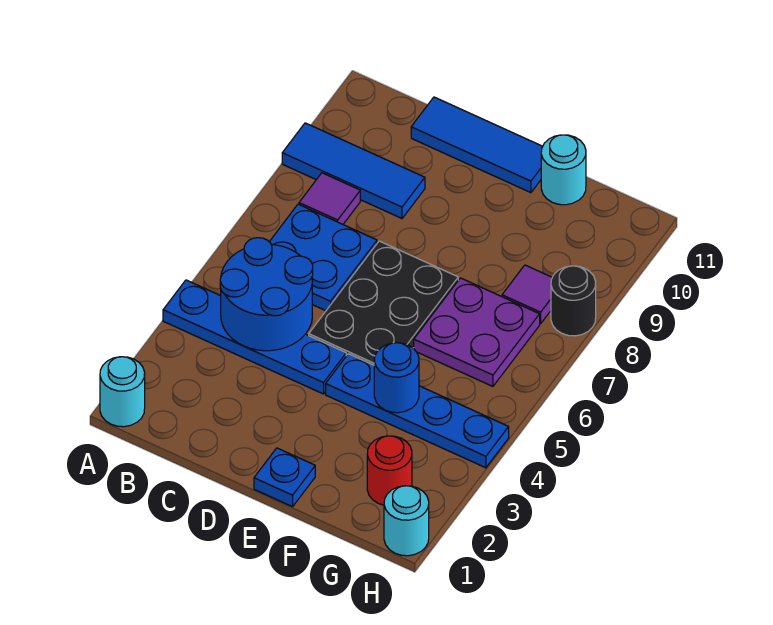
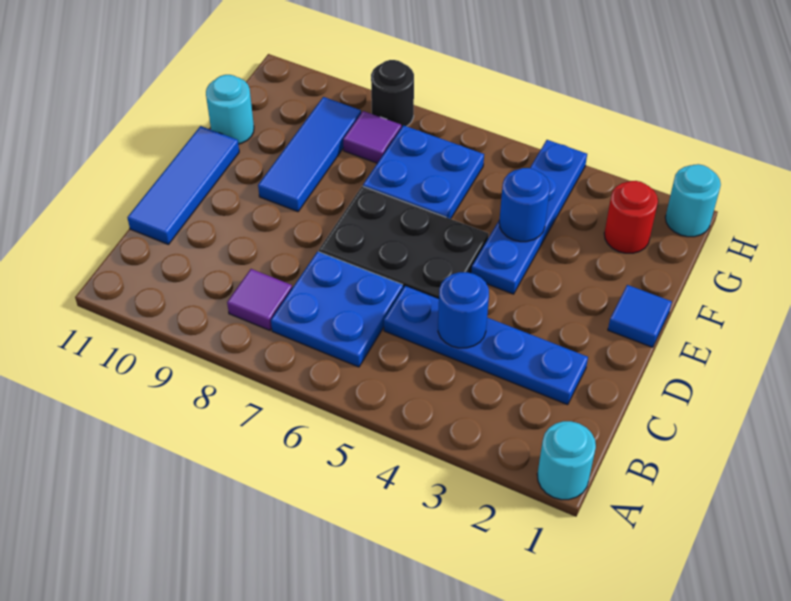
blue 1x4 plate [163,280,346,394] -> blue 1x4 plate turned to [384,286,588,405]
blue 1x3 tile [282,123,425,218] -> blue 1x3 tile moved to [258,97,361,212]
blue 2x2 round brick [220,238,313,351] -> blue 1x1 round brick [438,272,489,348]
blue 1x1 plate [254,448,315,507] -> blue 1x1 tile [608,285,672,347]
purple 2x2 plate [414,278,540,386] -> blue 2x2 plate [363,125,484,219]

